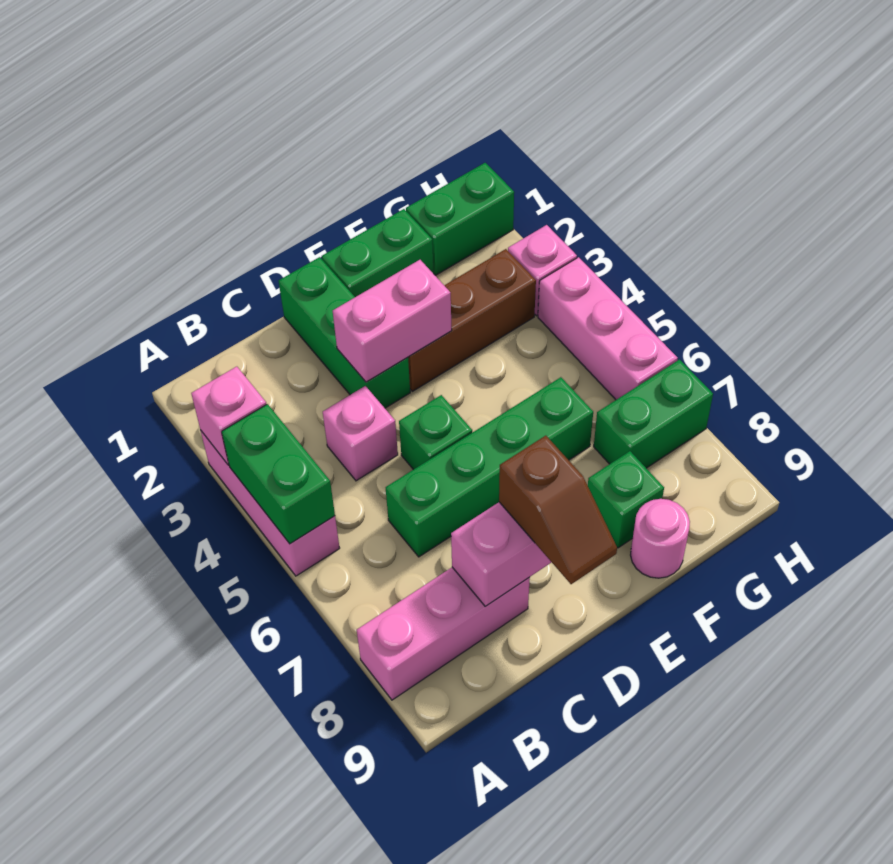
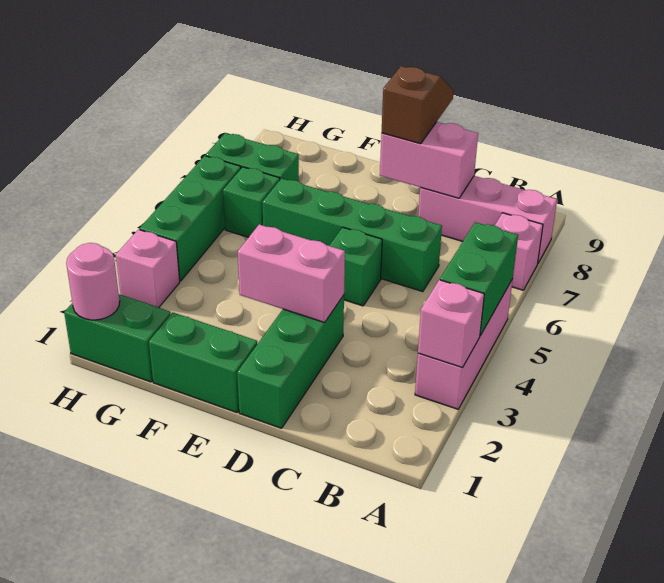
pink 1x1 brick [323,386,398,481] -> pink 1x1 brick moved to [495,213,543,290]
brown 1x3 brick [408,249,536,391] -> none
green 1x1 brick [588,451,664,548] -> green 1x1 brick moved to [223,167,280,237]
pink 1x1 round brick [631,499,690,578] -> pink 1x1 round brick moved to [66,243,120,320]
pink 1x3 brick [538,257,678,400] -> green 1x3 brick [140,156,241,281]

